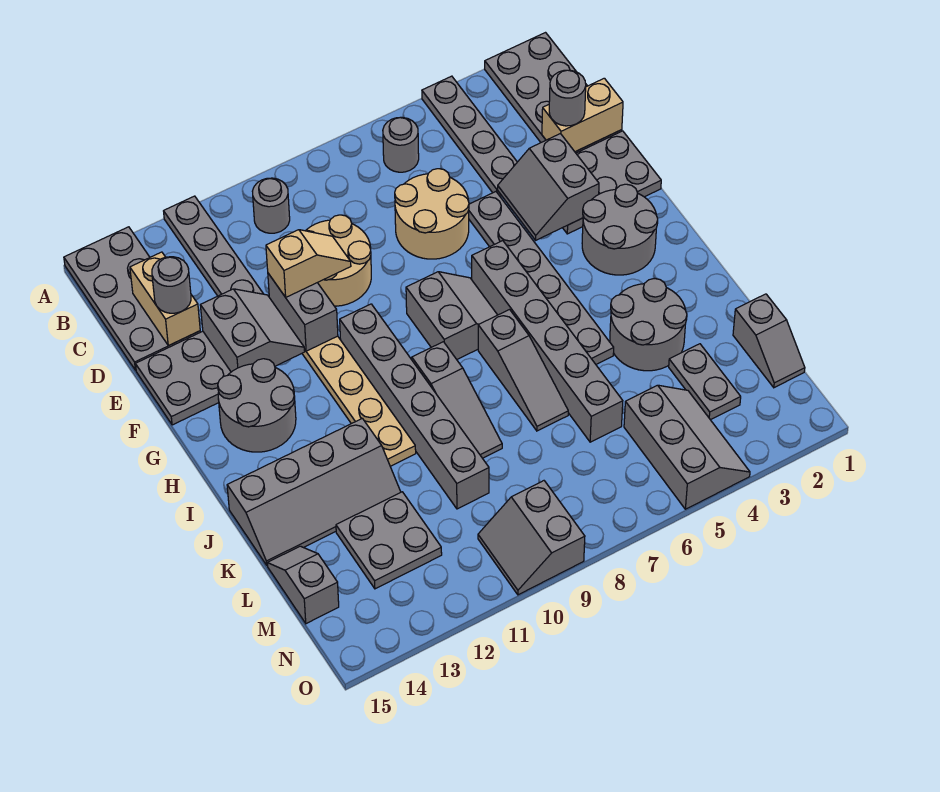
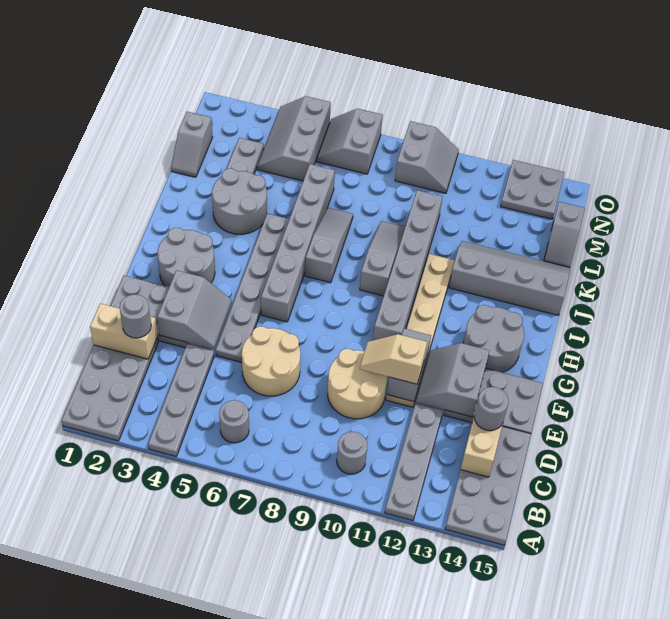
grey 2x2 slope [406,272,497,359] -> grey 2x2 slope moved to [317,109,383,174]
grey 1x2 slope [733,294,805,388] -> grey 1x2 slope turned to [171,112,213,177]
grey 2x2 plate [336,492,442,589] -> grey 2x2 plate moved to [501,160,564,219]

